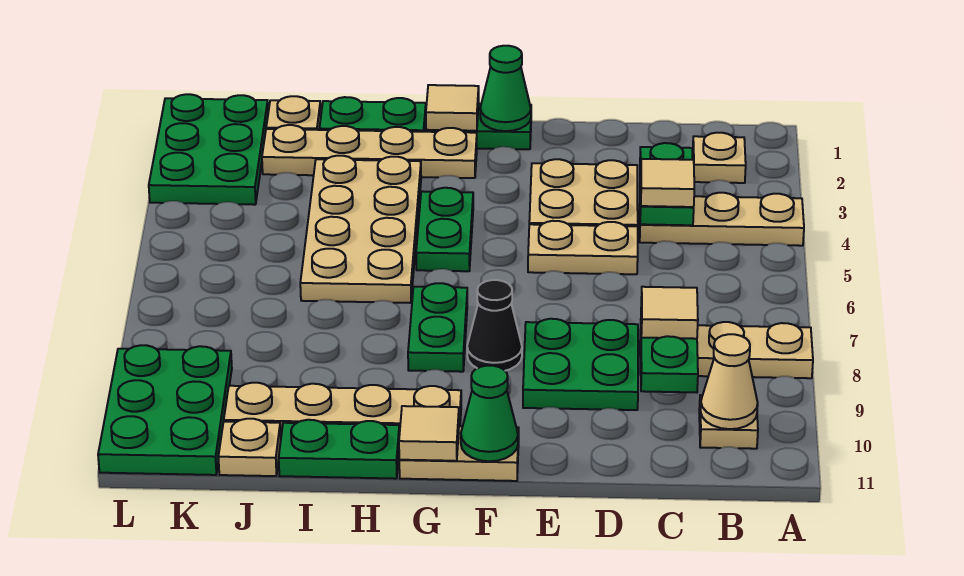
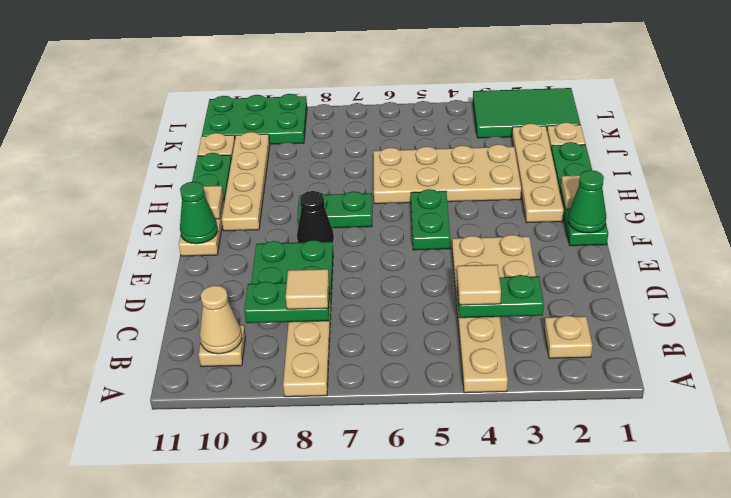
tan 1x2 plate [528,221,638,274] -> none
green 1x2 plate [416,188,473,271] -> green 1x2 plate turned to [411,189,450,250]
green 2x3 plate [149,94,268,205] -> green 2x3 tile [473,88,580,138]

